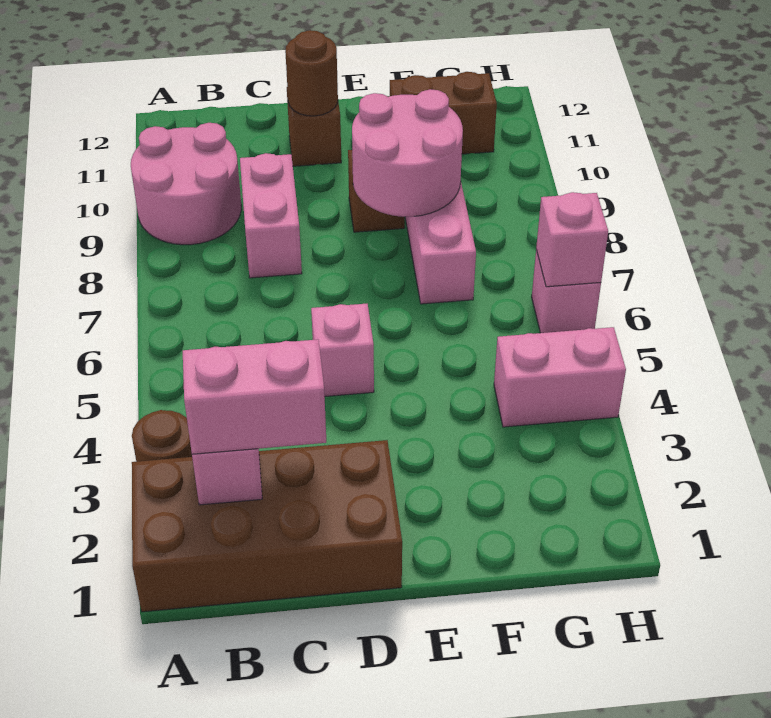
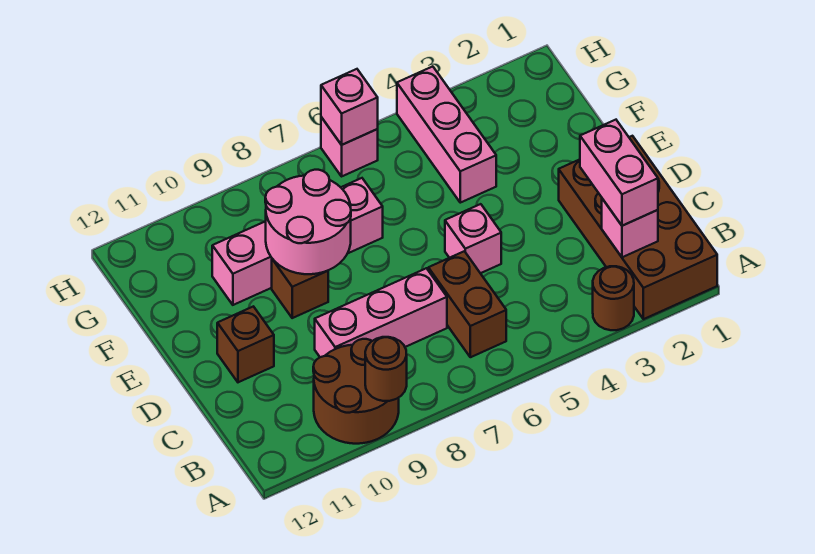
pink 2x2 round brick [131,123,241,245] -> brown 2x2 round brick [313,339,399,444]
pink 1x2 brick [240,153,302,278] -> pink 1x3 brick [315,268,447,357]
brown 1x1 round brick [285,30,338,116] -> brown 1x1 round brick moved to [365,337,407,401]
brown 1x2 brick [390,72,497,154] -> brown 1x2 brick moved to [428,251,506,357]
pink 1x2 brick [494,327,626,427] -> pink 1x3 brick [397,66,496,203]

